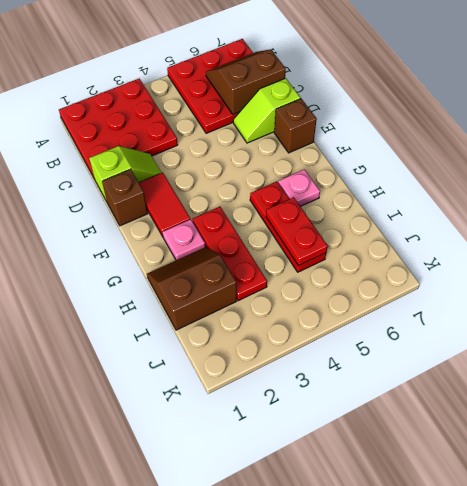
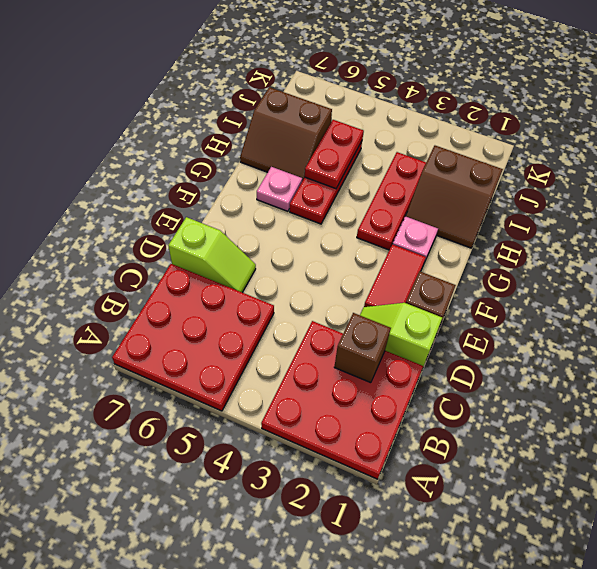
brown 2x2 slope [206,49,286,114] -> brown 2x2 slope moved to [240,87,332,181]
brown 1x1 brick [274,99,317,153] -> brown 1x1 brick moved to [334,313,391,383]

